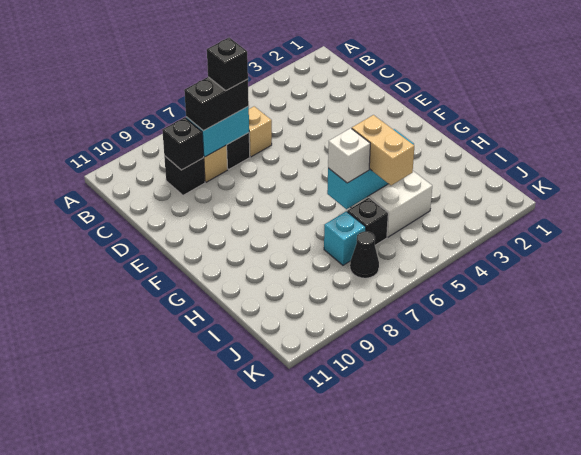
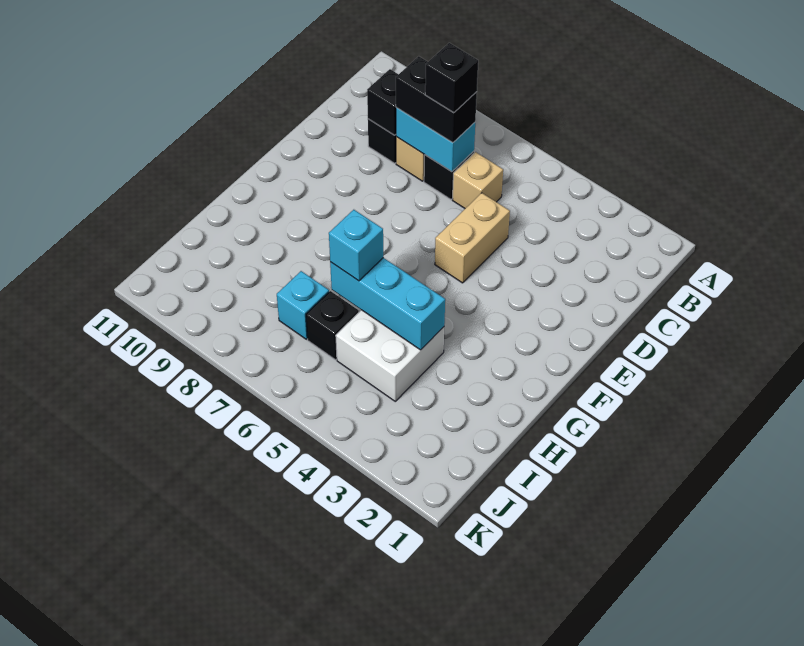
tan 1x2 brick [352,115,414,185] -> tan 1x2 brick moved to [435,193,510,283]
white 1x1 brick [328,128,370,183] -> cyan 1x1 brick [329,210,383,281]
black 1x1 cone [350,231,379,278] -> none

